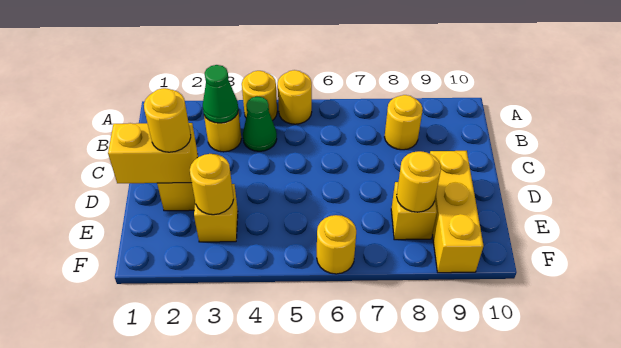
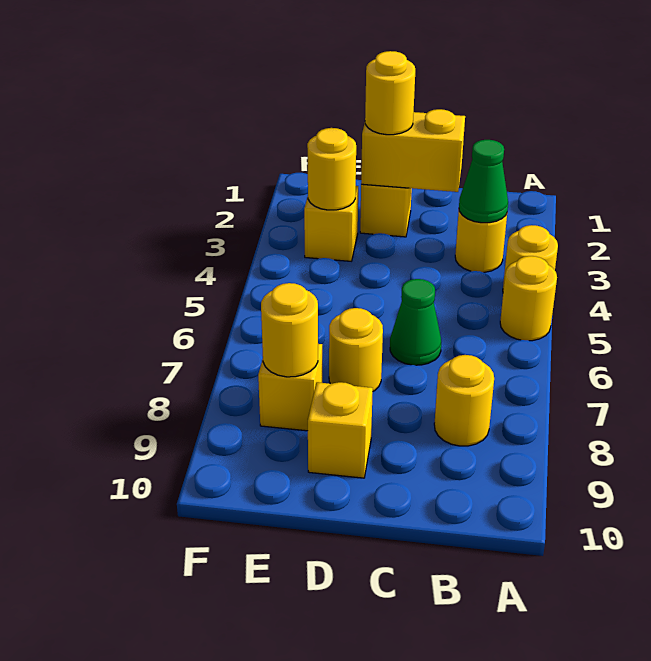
green 1x1 cone [243,97,277,151] -> green 1x1 cone moved to [390,279,441,365]
yellow 1x2 brick [108,123,198,183] -> yellow 1x2 brick turned to [361,109,465,192]
yellow 1x3 brick [430,151,484,273] -> yellow 1x1 brick [308,382,373,478]
yellow 1x1 round brick [317,215,356,274] -> yellow 1x1 round brick moved to [329,308,383,391]

